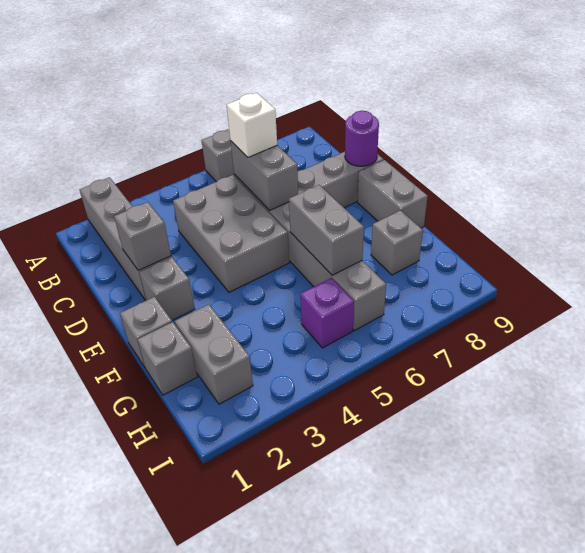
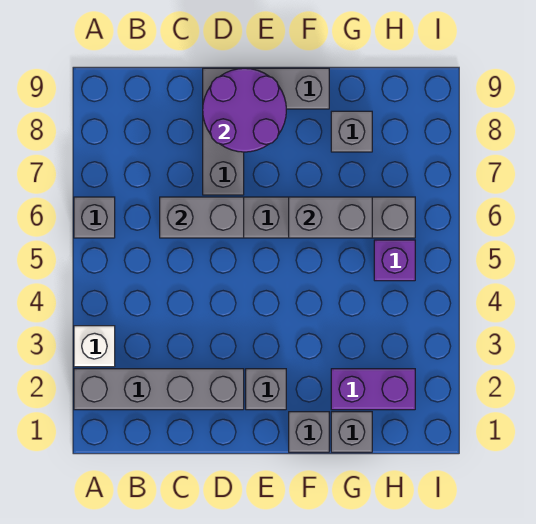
grey 2x3 brick [173,175,289,292] -> none
white 1x1 brick [227,93,277,157] -> white 1x1 brick moved to [74,326,115,367]
grey 1x1 brick [114,202,171,271] -> none
purple 1x1 round brick [345,111,379,166] -> purple 2x2 round brick [203,68,286,152]
grey 1x2 brick [175,304,253,404] -> purple 1x2 brick [331,369,415,410]

